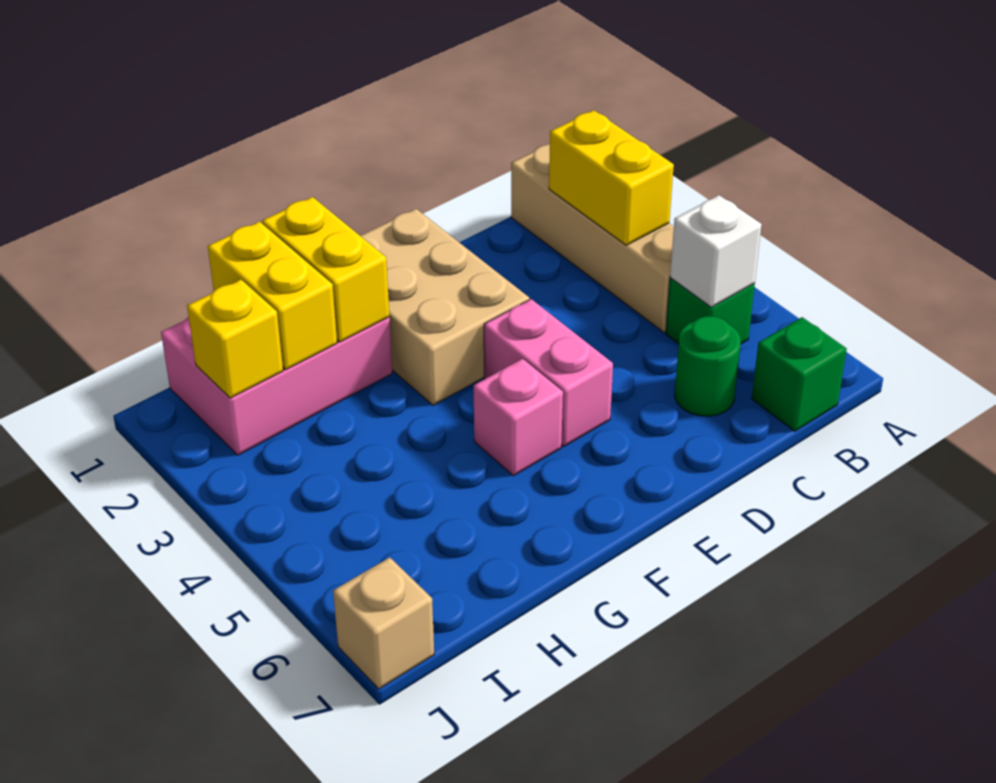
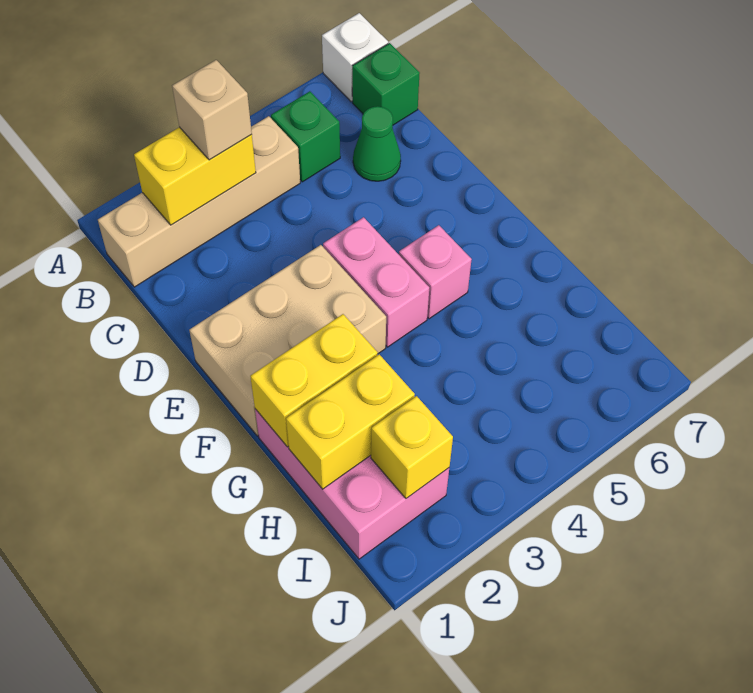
white 1x1 brick [670,195,762,307] -> white 1x1 brick moved to [322,13,388,102]
green 1x1 round brick [675,316,741,416] -> green 1x1 cone [353,106,401,181]
pink 1x2 brick [484,299,613,446] -> pink 1x2 brick turned to [323,217,429,347]
tan 1x1 brick [333,557,434,689] -> tan 1x1 brick moved to [172,60,252,160]

